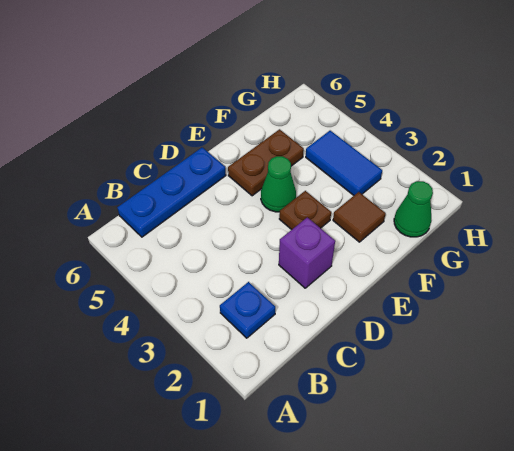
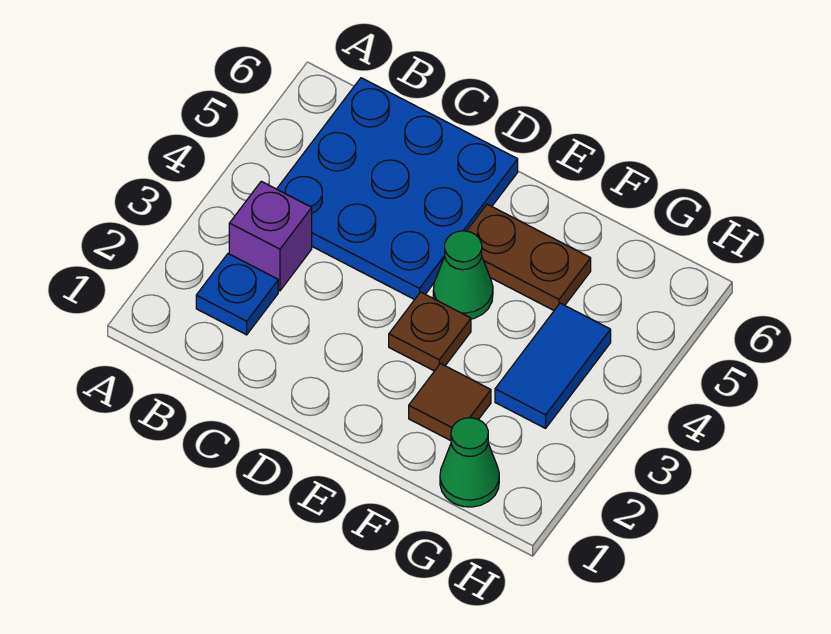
blue 1x3 plate [117,147,226,237] -> blue 3x3 plate [277,78,518,300]
purple 1x1 brick [279,217,335,288] -> purple 1x1 brick moved to [229,181,312,291]

